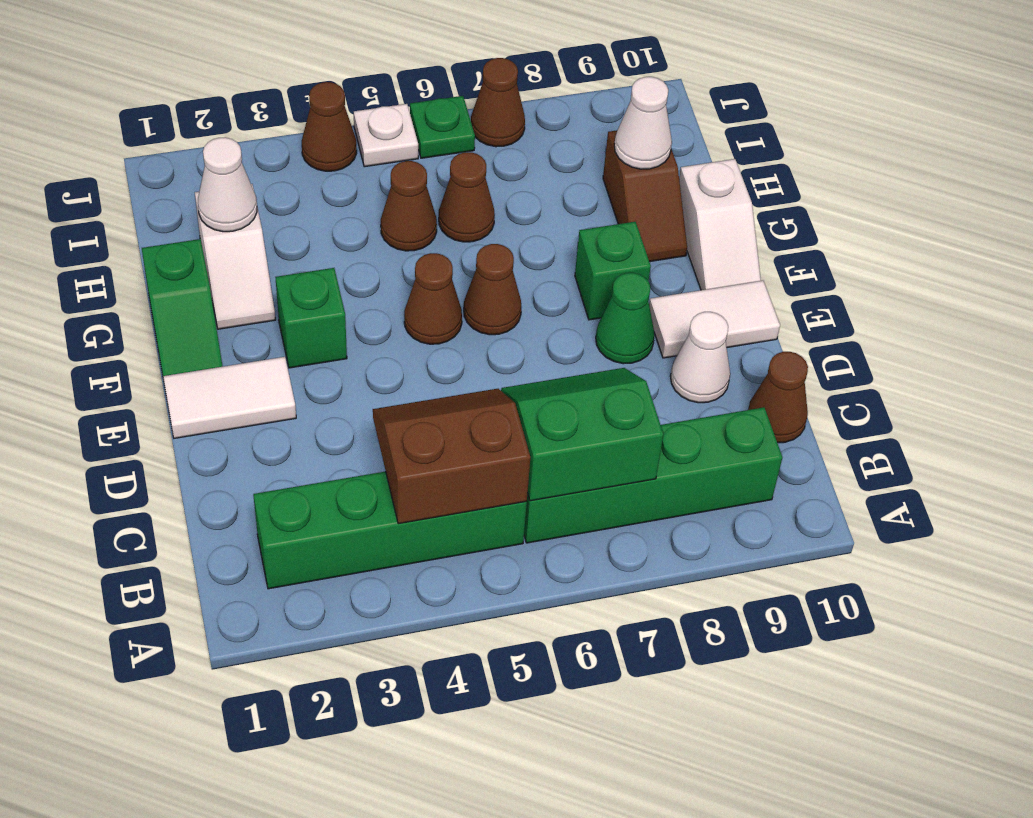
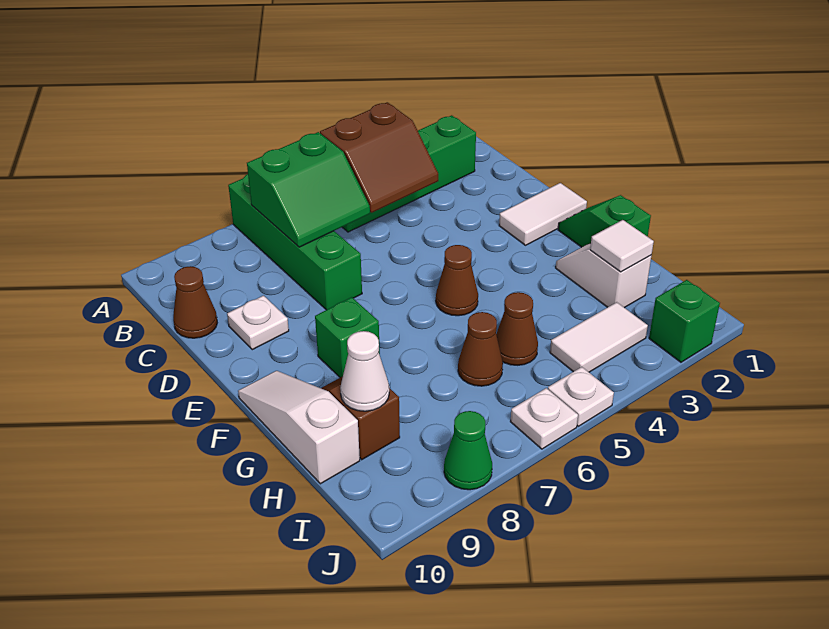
green 1x4 brick [524,407,782,543] -> green 1x4 brick turned to [228,174,362,310]
white 1x1 cone [670,312,730,403] -> white 1x1 plate [227,296,289,350]
green 1x1 cone [596,273,655,364] -> green 1x1 cone moved to [444,411,492,490]
white 1x2 tile [649,280,780,358] -> white 1x2 tile moved to [550,302,648,372]
green 1x1 brick [275,268,347,368] -> green 1x1 brick moved to [649,280,720,362]
brown 1x1 cone [464,244,521,335] -> none
white 1x2 slope [679,159,761,290] -> white 1x3 slope [238,371,360,484]
white 1x1 cone [198,137,257,232] -> white 1x1 tile [590,220,654,272]
brown 1x1 cone [302,82,357,171] -> none
green 1x1 plate [410,96,475,158] -> white 1x1 plate [511,388,578,449]
brown 1x1 cone [471,58,525,147] -> none

